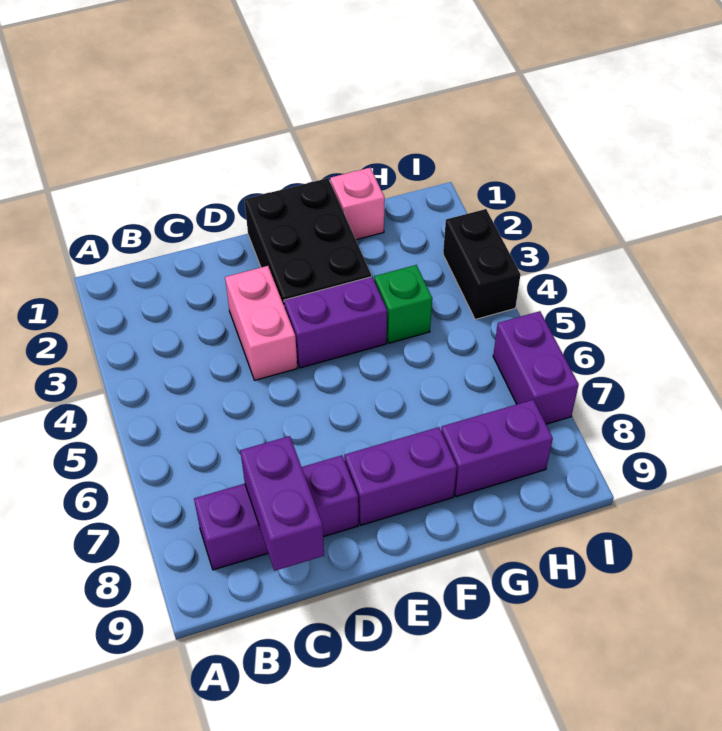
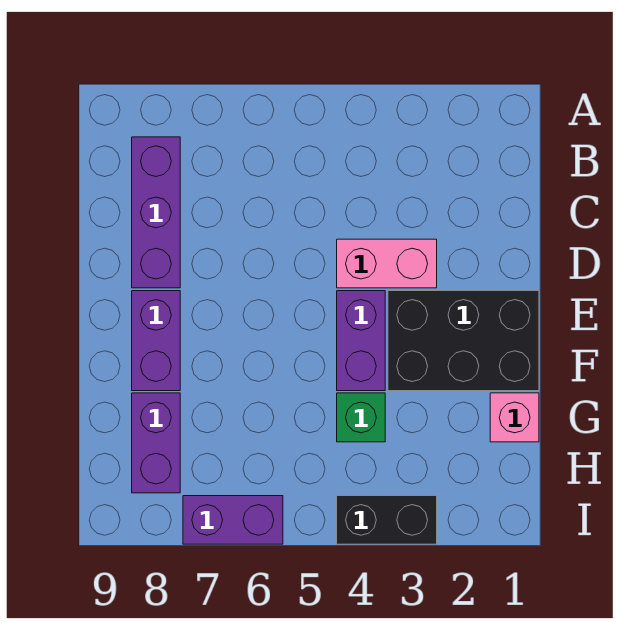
purple 1x2 brick [240,436,324,571] -> none

